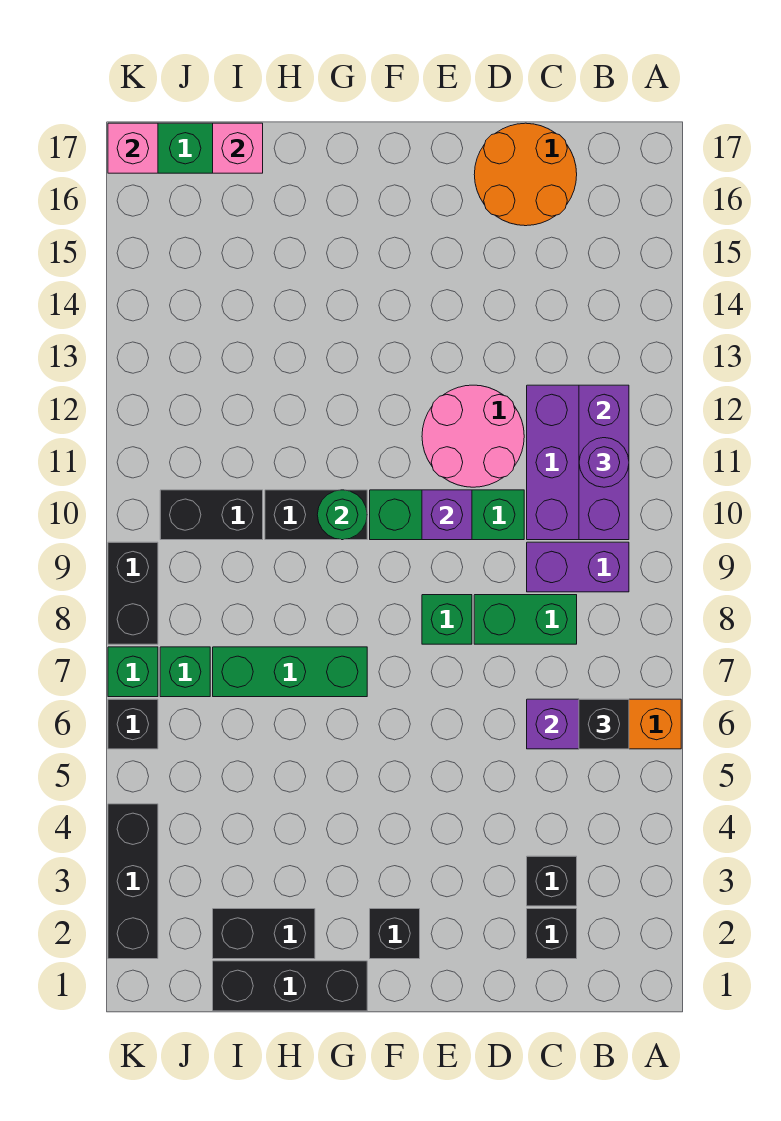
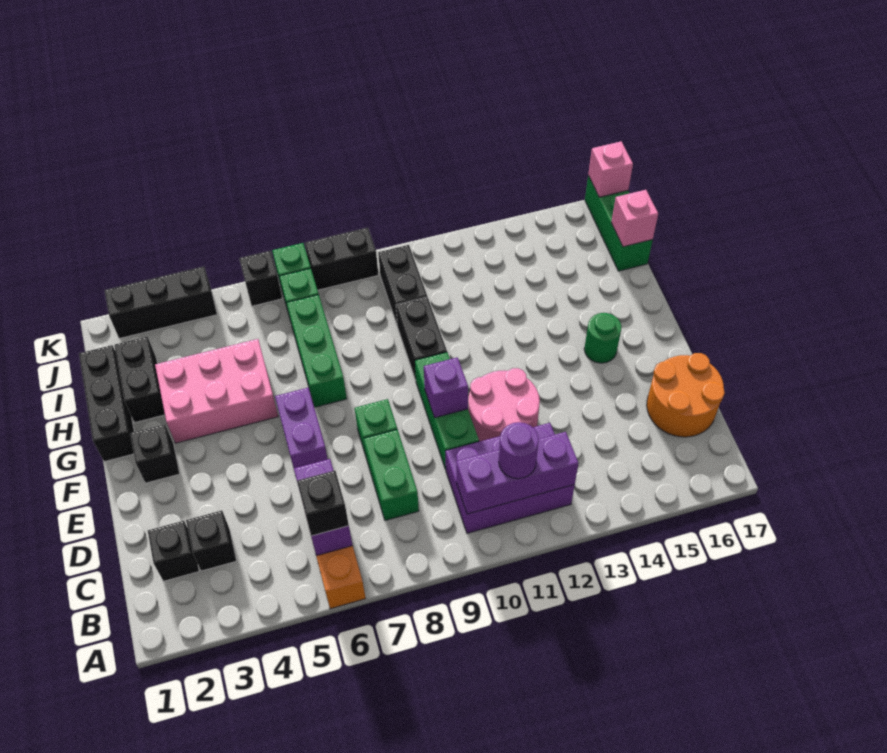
purple 1x2 brick [527,542,629,592] -> purple 1x2 brick moved to [275,388,328,468]
none -> pink 2x3 brick [155,339,278,443]
green 1x1 round brick [317,490,367,540] -> green 1x1 round brick moved to [584,313,621,363]

